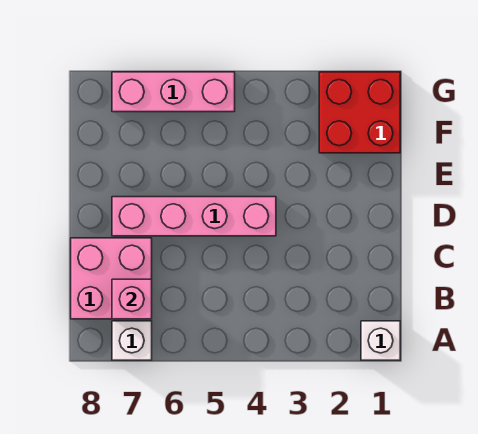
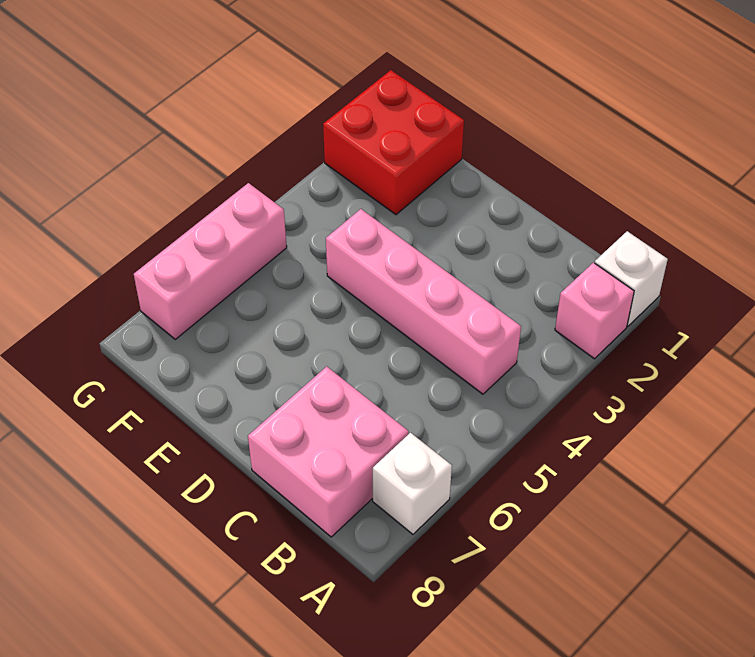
pink 1x1 brick [112,279,152,319] -> pink 1x1 brick moved to [555,263,634,359]
pink 1x4 brick [112,197,276,236] -> pink 1x4 brick turned to [326,209,521,394]

